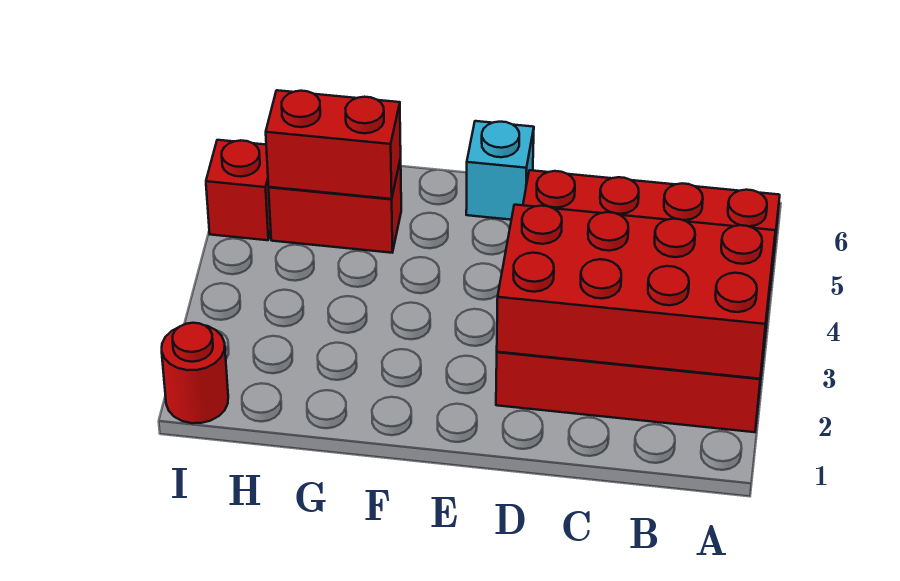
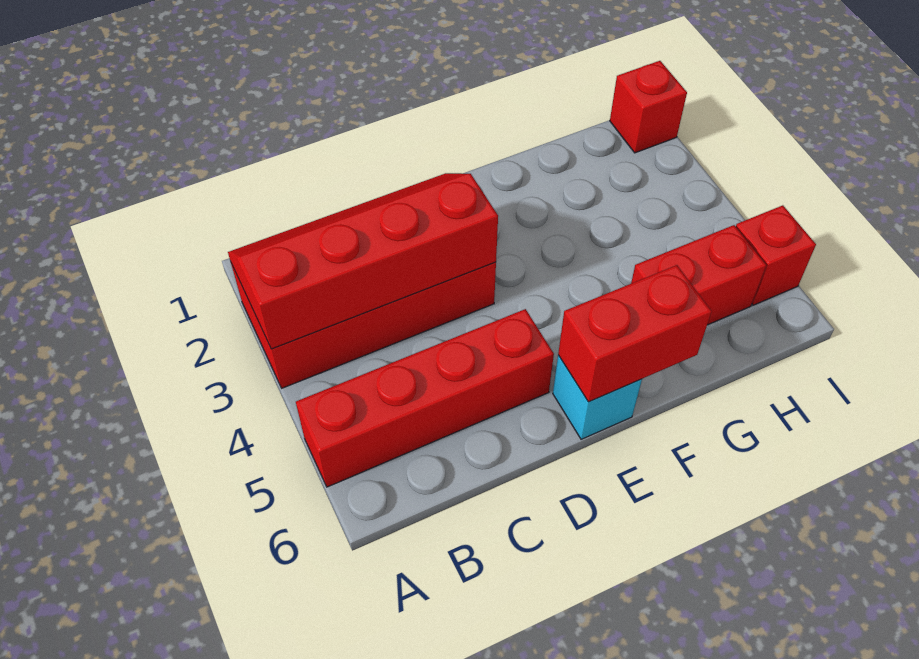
red 2x4 brick [497,205,775,379] -> red 2x4 slope [228,173,498,349]
red 1x2 brick [266,90,401,199] -> red 1x2 brick moved to [558,265,712,402]
red 1x1 round brick [162,323,228,423] -> red 1x1 brick [610,61,687,153]

